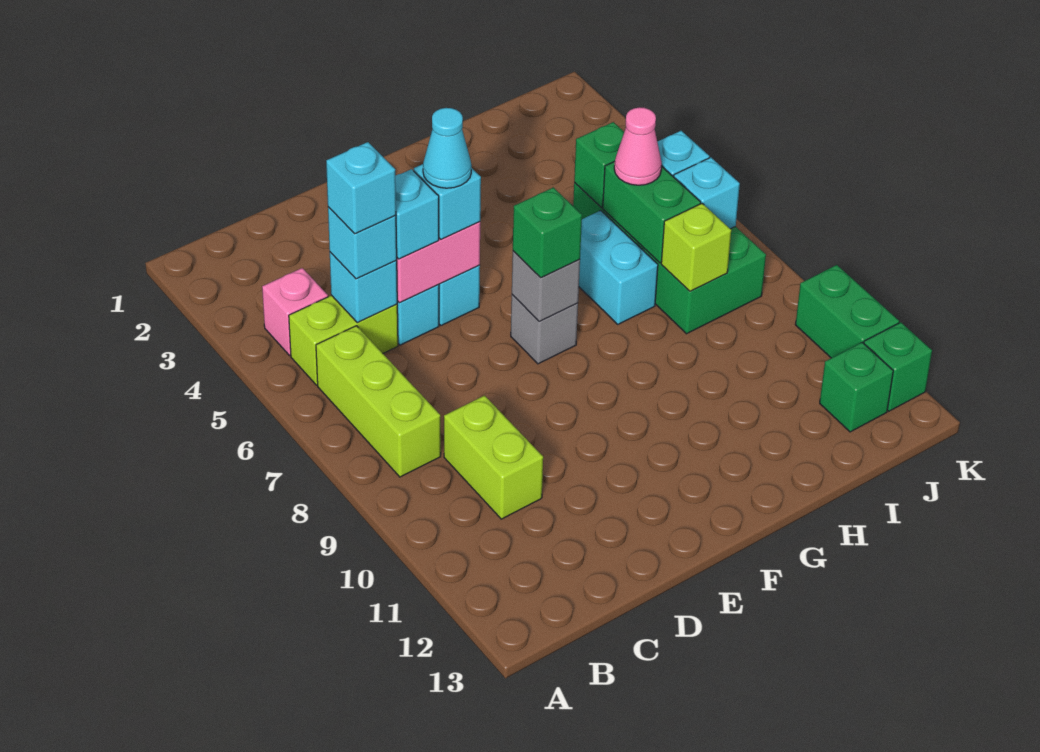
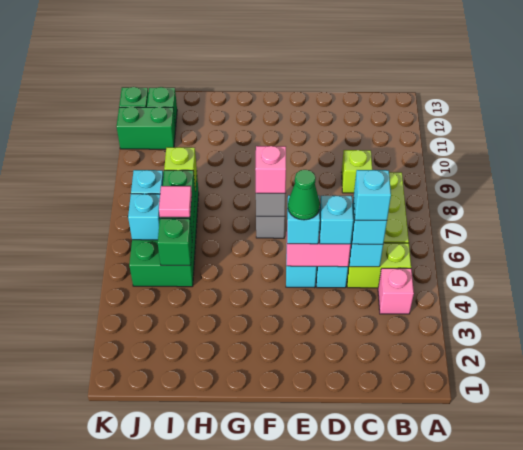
lime 1x2 brick [444,396,543,519] -> lime 1x1 brick [341,150,372,193]
cyan 1x1 cone [423,108,471,188] -> green 1x1 cone [288,170,320,220]
green 1x1 brick [513,187,582,278] -> pink 1x1 brick [255,146,286,193]
cyan 1x2 brick [579,211,658,324] -> none
pink 1x1 cone [614,107,662,185] -> pink 1x1 tile [159,186,192,217]
green 1x2 brick [795,265,899,358] -> green 1x2 brick turned to [117,107,176,149]

